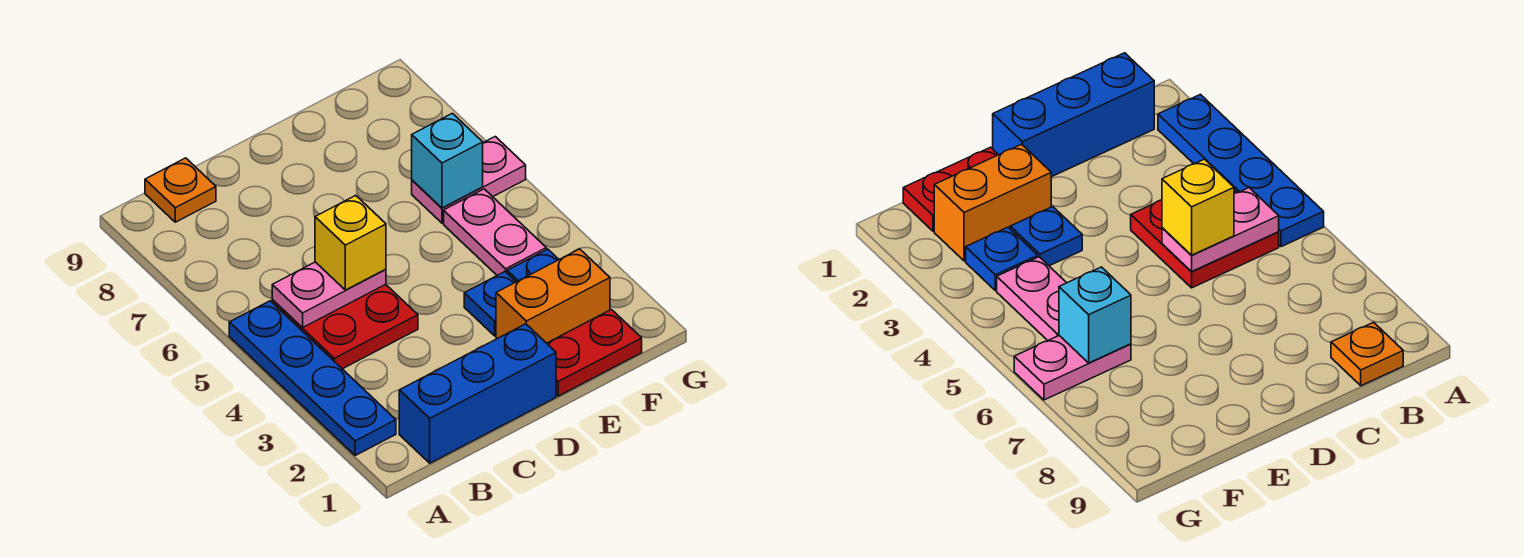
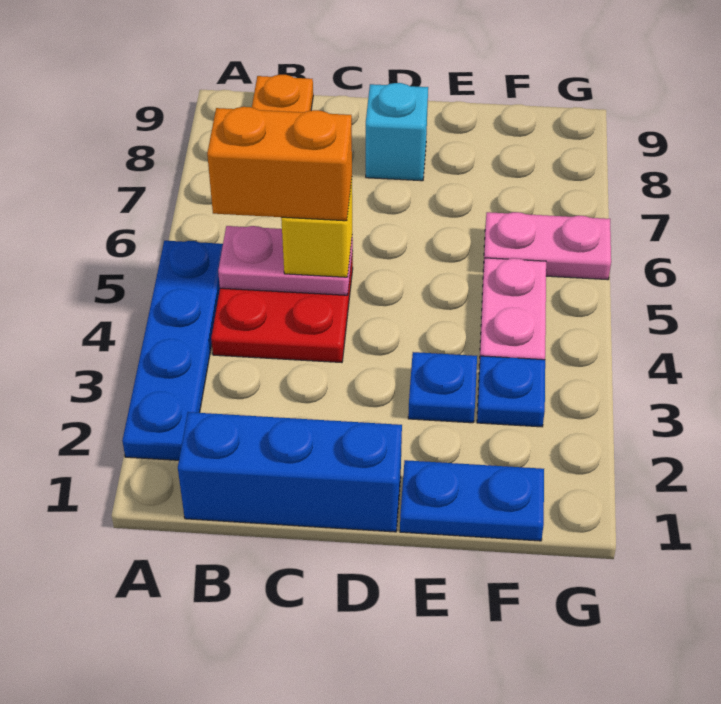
red 1x2 plate [547,309,642,396] -> blue 1x2 plate [400,460,544,541]
orange 1x2 brick [496,249,610,343] -> orange 1x2 brick moved to [207,107,352,221]
cyan 1x1 brick [412,113,483,208] -> cyan 1x1 brick moved to [366,83,428,181]

